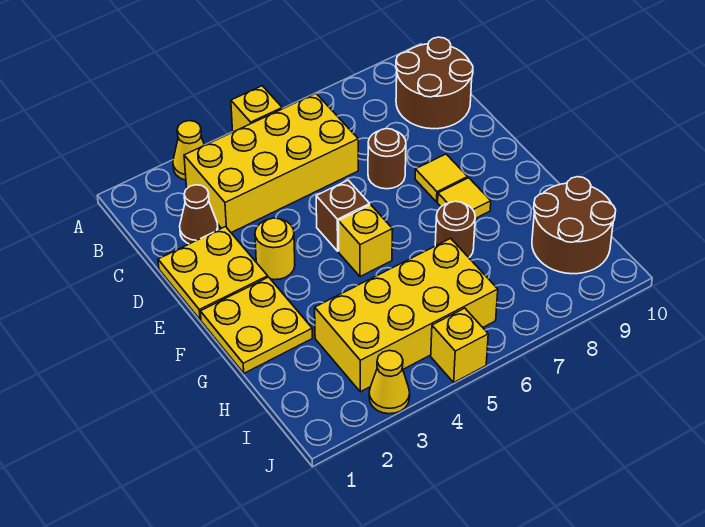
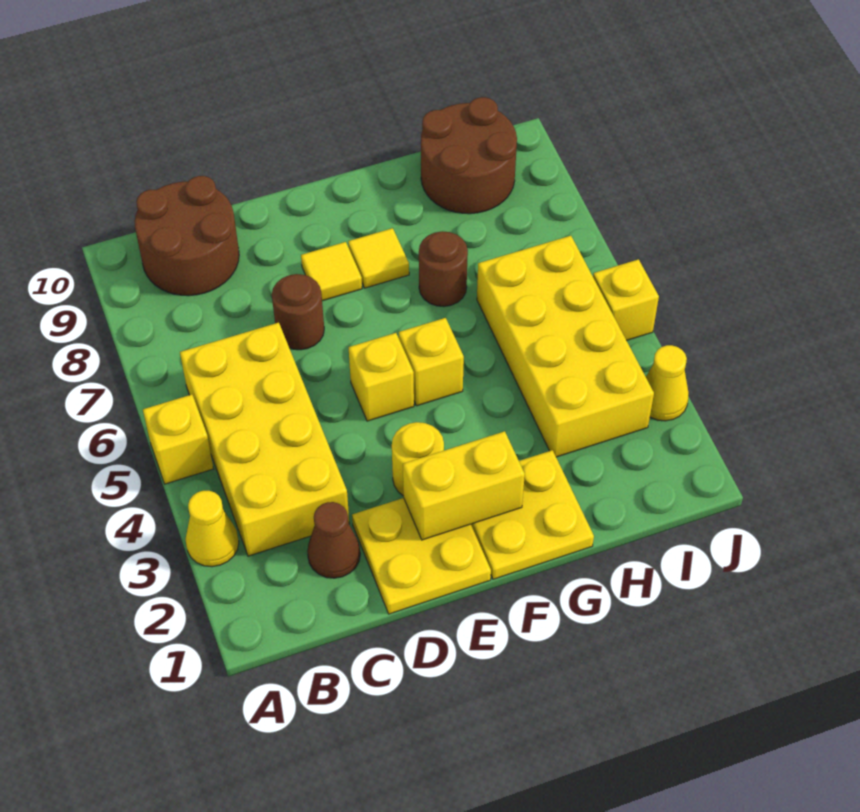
none -> yellow 1x2 brick [403,431,525,540]
brown 1x1 brick [316,180,370,251] -> yellow 1x1 brick [349,333,414,421]

